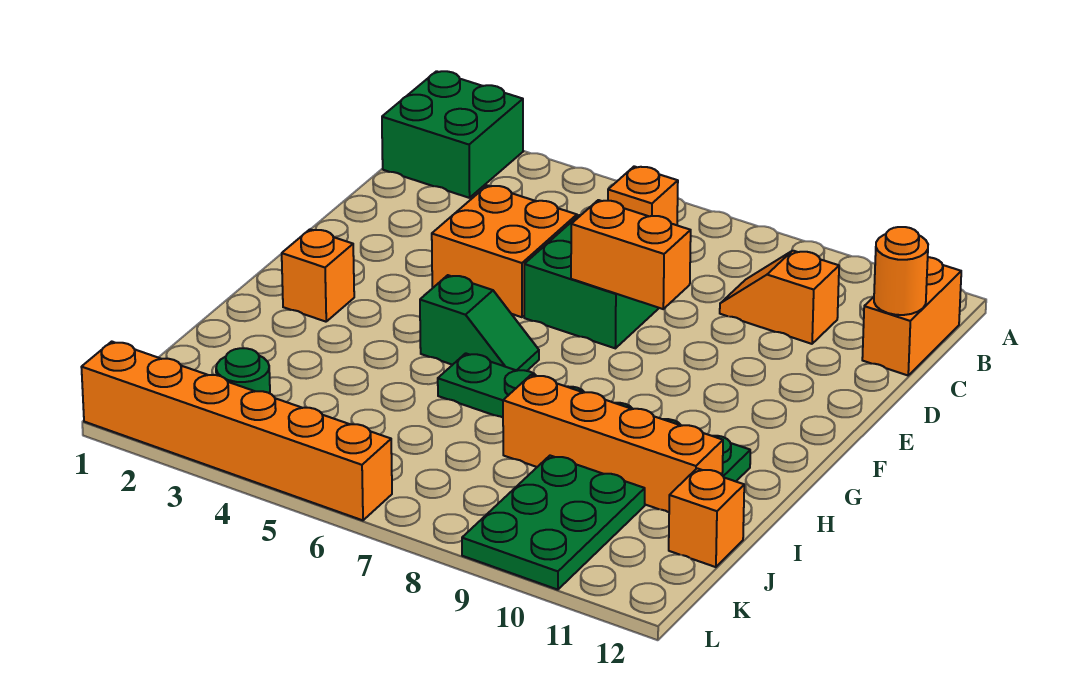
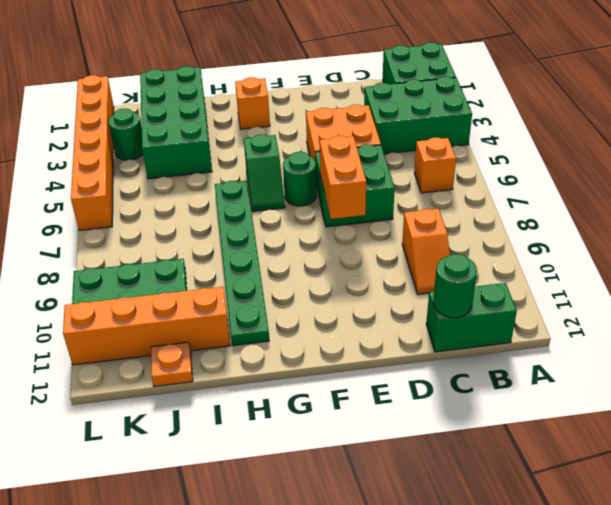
none -> green 2x3 brick [364,76,472,154]
orange 1x2 brick [862,257,961,375] -> green 1x2 brick [426,283,517,352]
orange 1x2 slope [720,251,839,344] -> orange 1x2 slope turned to [402,209,450,294]
orange 1x1 round brick [874,227,928,315] -> green 1x1 round brick [433,254,477,318]
none -> green 1x1 round brick [283,152,317,206]
none -> green 2x4 brick [140,66,212,179]
orange 1x4 brick [503,375,723,512] -> orange 1x4 brick turned to [63,287,230,365]
orange 1x1 brick [669,468,744,567] -> orange 1x1 plate [151,342,193,387]

